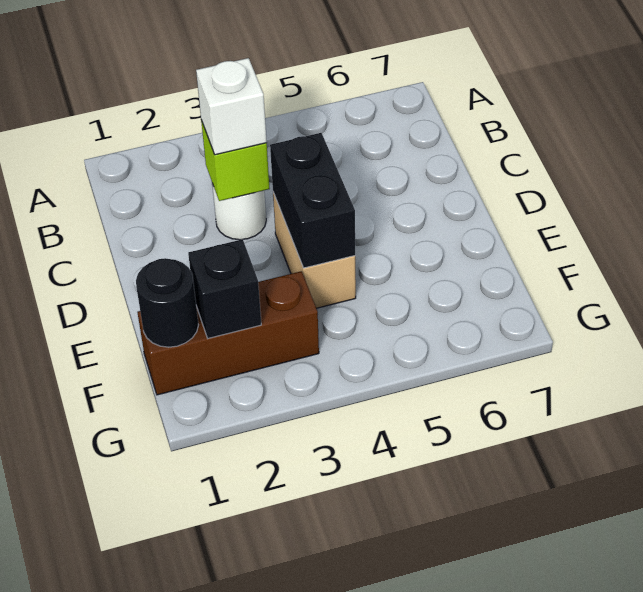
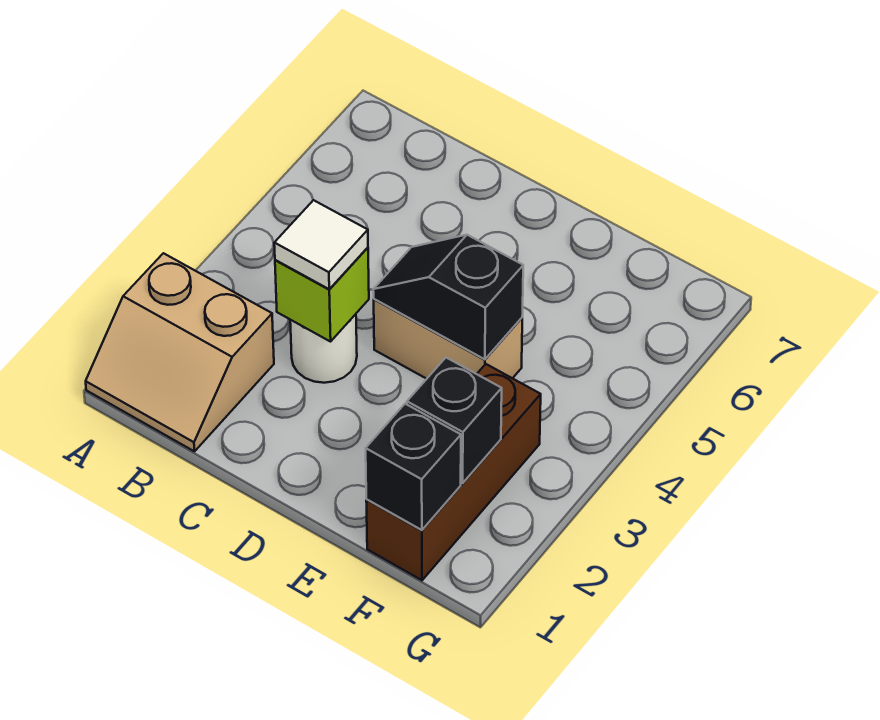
none -> tan 2x2 slope [86,253,274,451]
white 1x1 brick [196,58,267,155] -> white 1x1 tile [274,200,368,289]
black 1x2 brick [270,133,355,268] -> black 1x2 slope [373,235,523,359]
black 1x1 round brick [136,258,198,347] -> black 1x1 brick [366,404,461,530]

